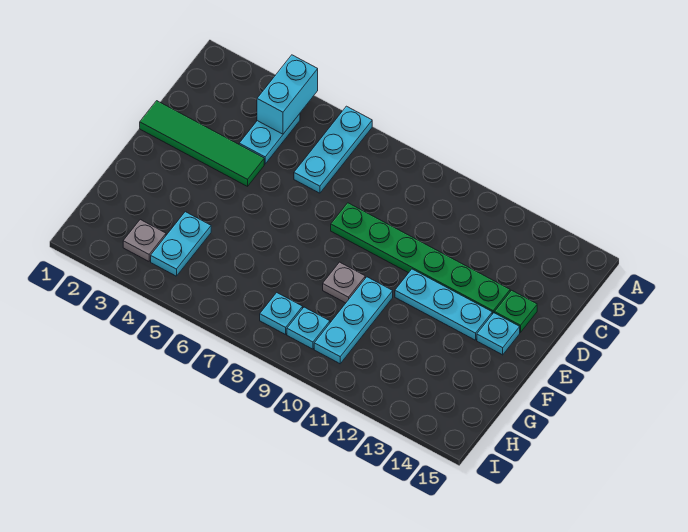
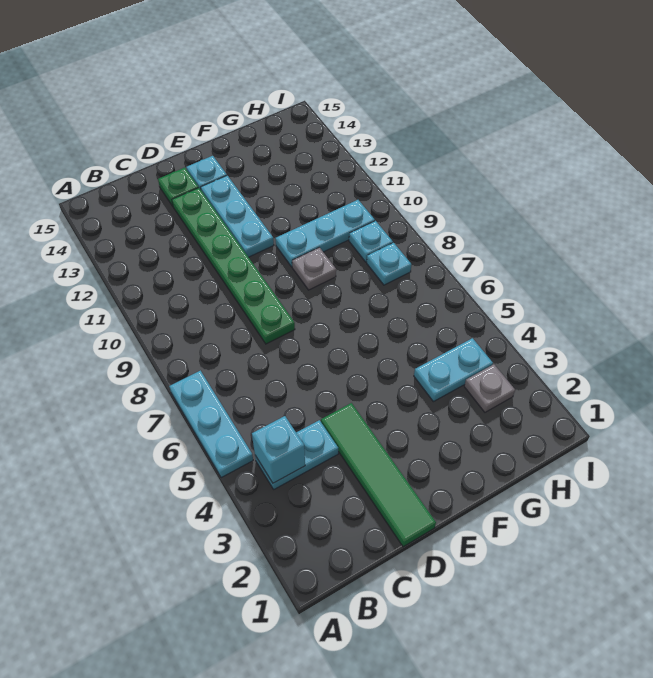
cyan 1x2 brick [257,55,318,134] -> cyan 1x1 brick [252,416,305,483]
cyan 1x3 plate [294,106,372,193] -> cyan 1x3 plate turned to [169,371,253,478]

